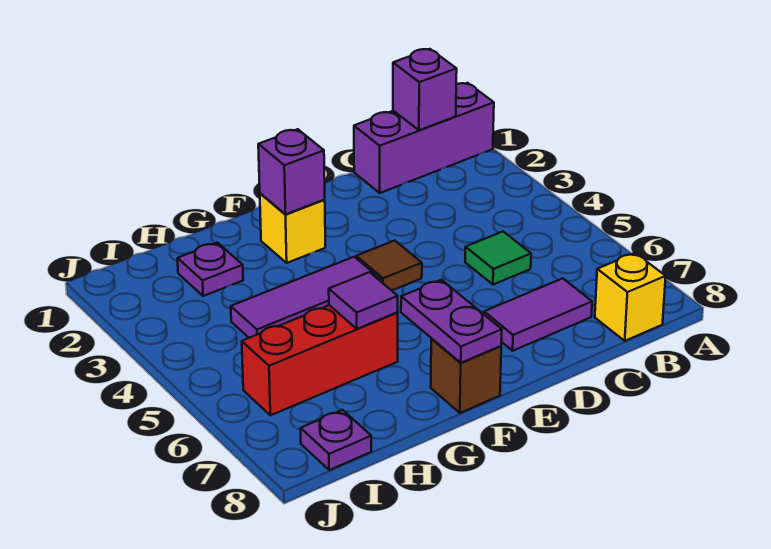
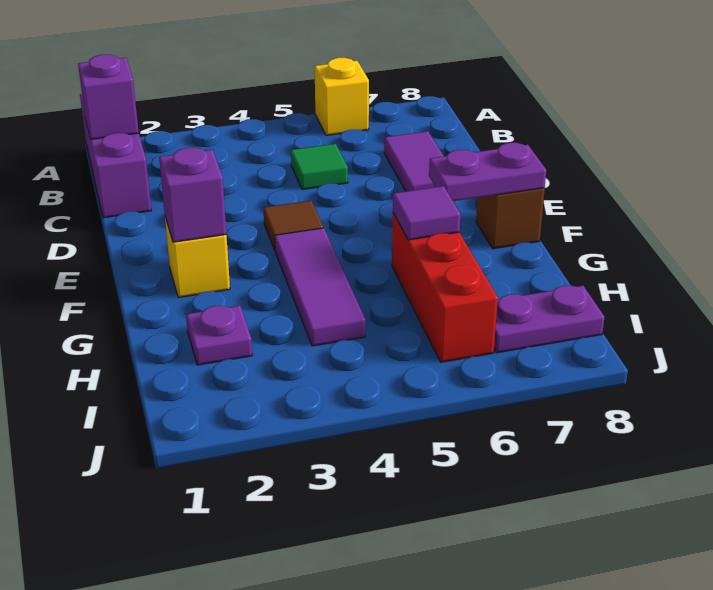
yellow 1x1 brick [595,253,666,341] -> yellow 1x1 brick moved to [314,58,369,135]
purple 1x1 plate [301,410,371,470] -> purple 1x2 plate [494,286,605,353]

